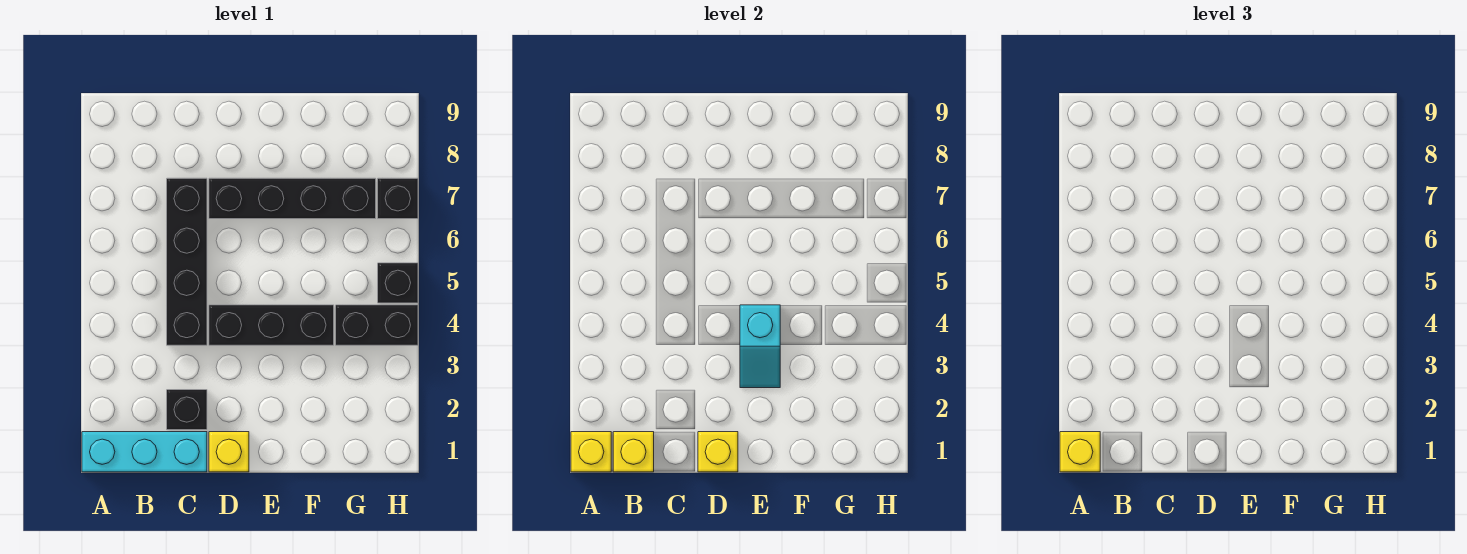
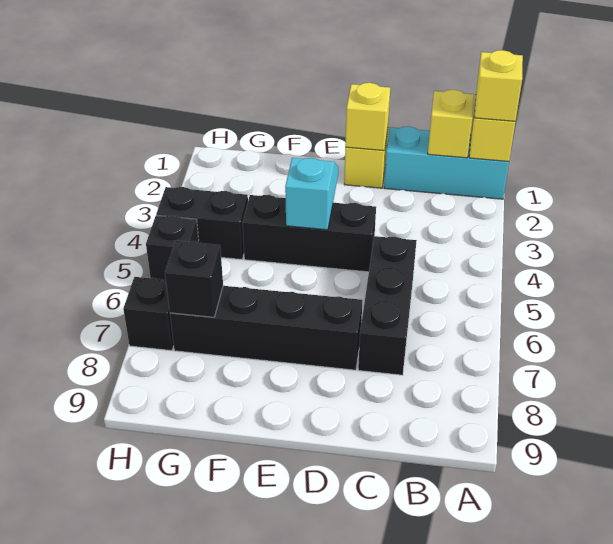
black 1x1 brick [167,390,207,430] -> black 1x1 brick moved to [165,241,223,317]
black 1x4 brick [167,178,207,345] -> black 1x3 brick [358,236,417,375]

